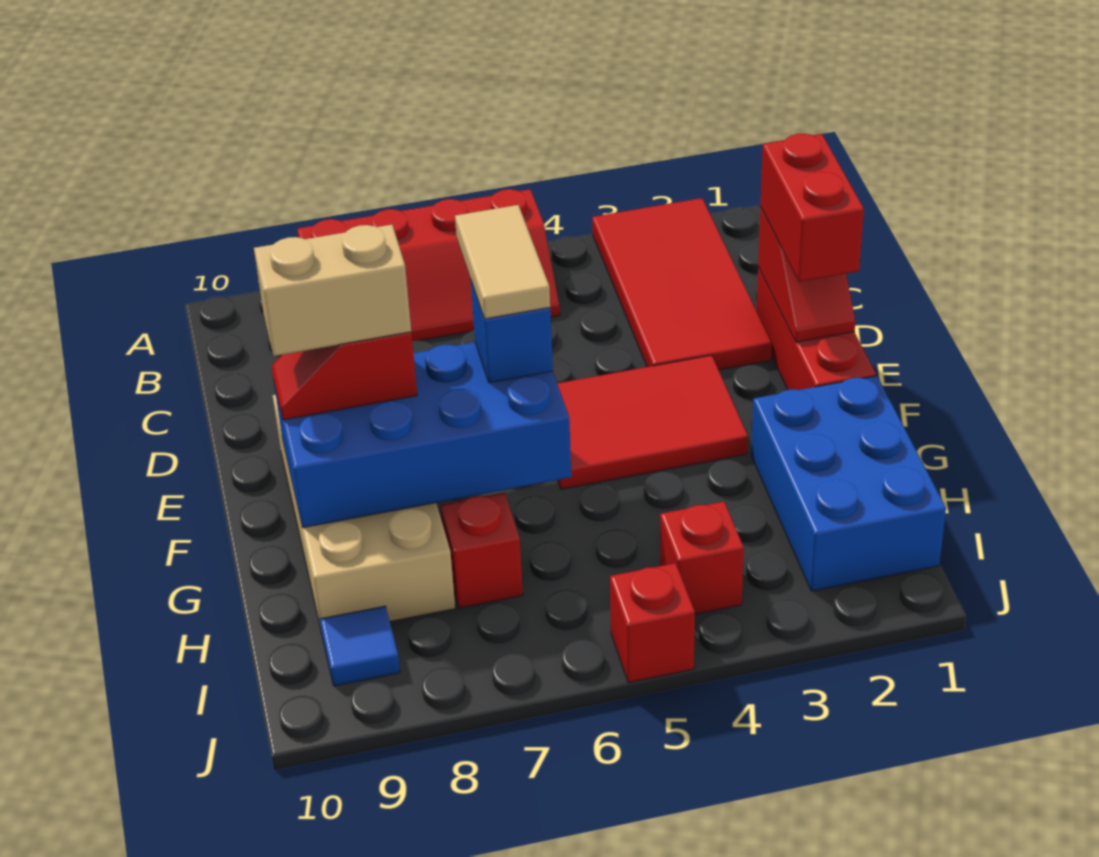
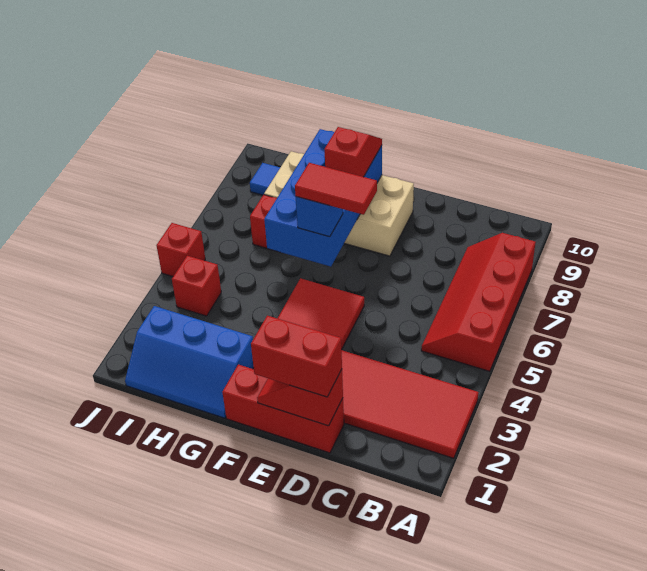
tan 1x2 tile [455,205,550,319] -> red 1x2 tile [295,163,377,215]
tan 1x2 brick [254,225,411,356] -> none
blue 2x3 brick [751,376,946,591] -> blue 2x3 slope [125,306,254,418]

